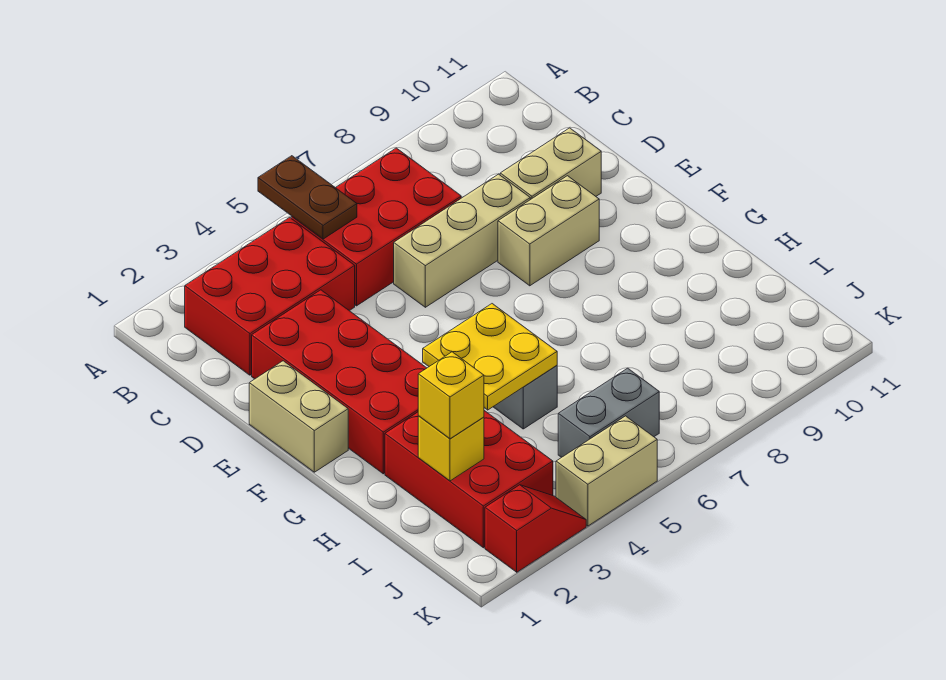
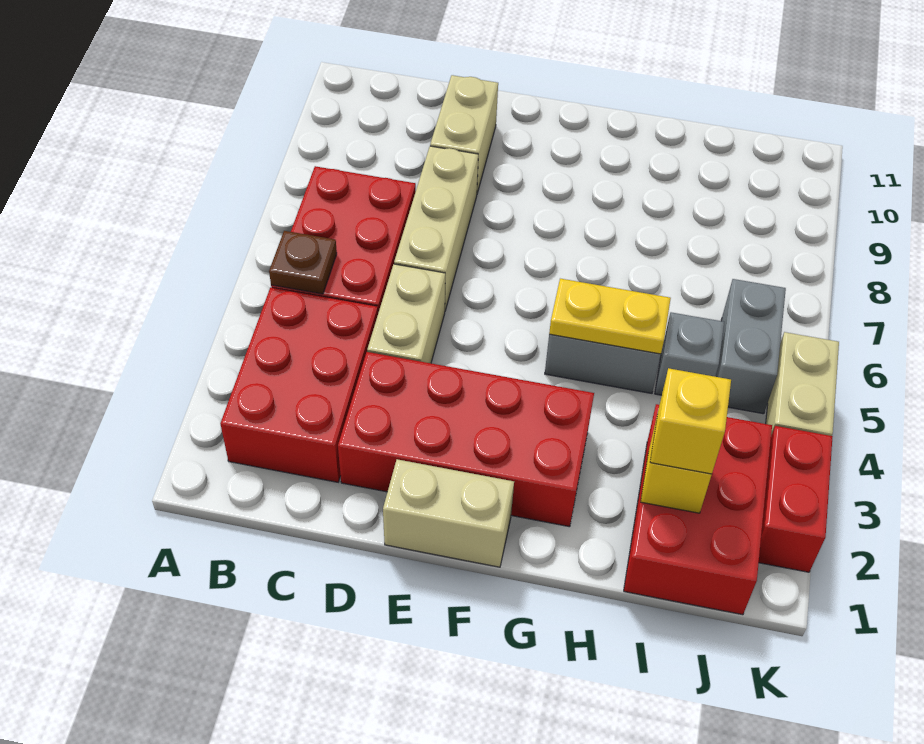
brown 1x2 plate [258,156,357,239] -> brown 1x1 plate [269,231,337,294]
tan 1x2 brick [498,176,599,286] -> tan 1x2 brick moved to [367,264,445,363]
yellow 2x2 plate [423,304,557,410] -> yellow 1x2 plate [549,279,671,354]
red 2x3 brick [385,411,553,548] -> red 2x3 brick turned to [624,404,772,615]
none -> grey 1x1 brick [655,312,724,395]
red 1x2 slope [485,485,586,572] -> red 1x2 brick [759,426,833,572]

